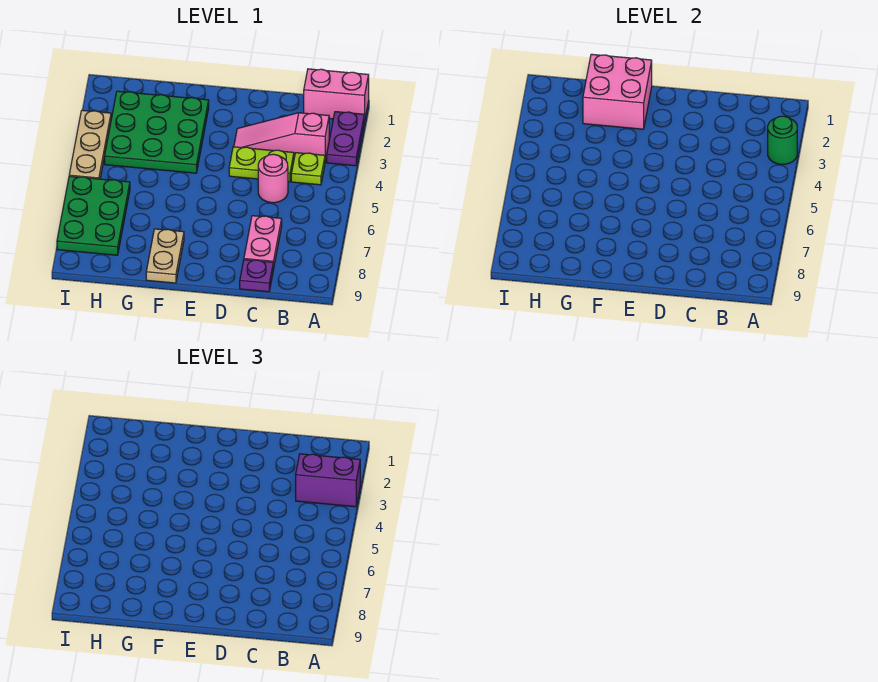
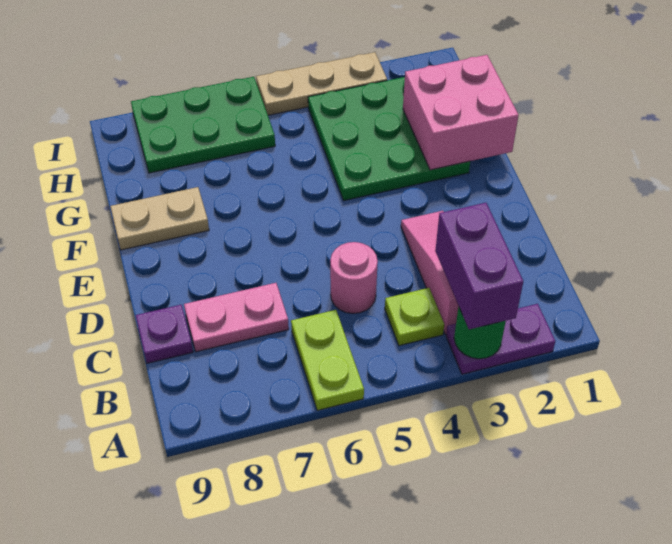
pink 1x2 brick [304,69,369,122] -> none
lime 1x2 plate [229,147,294,182] -> lime 1x2 plate moved to [291,310,364,411]

